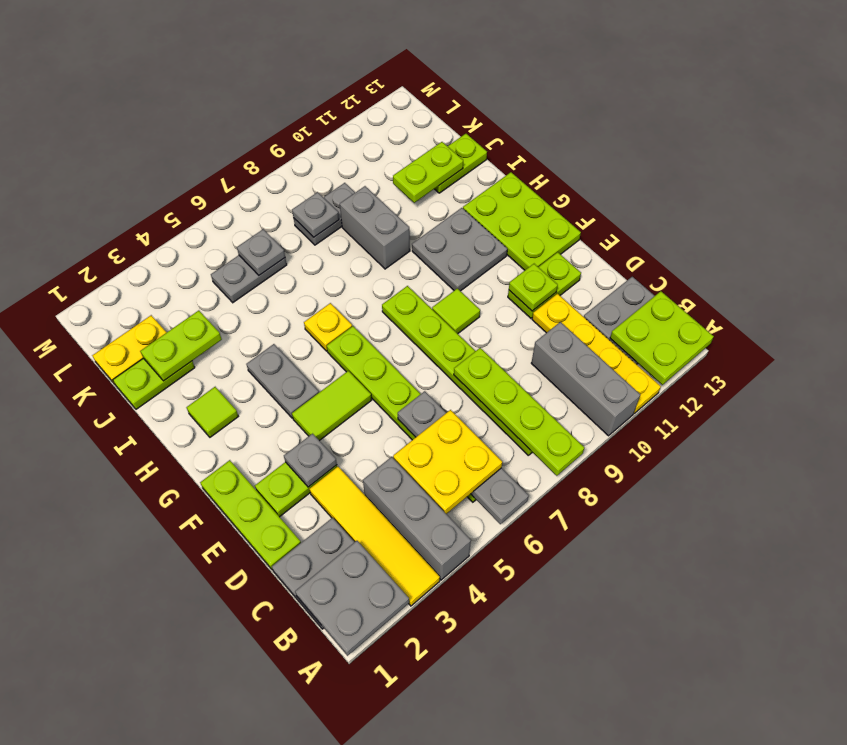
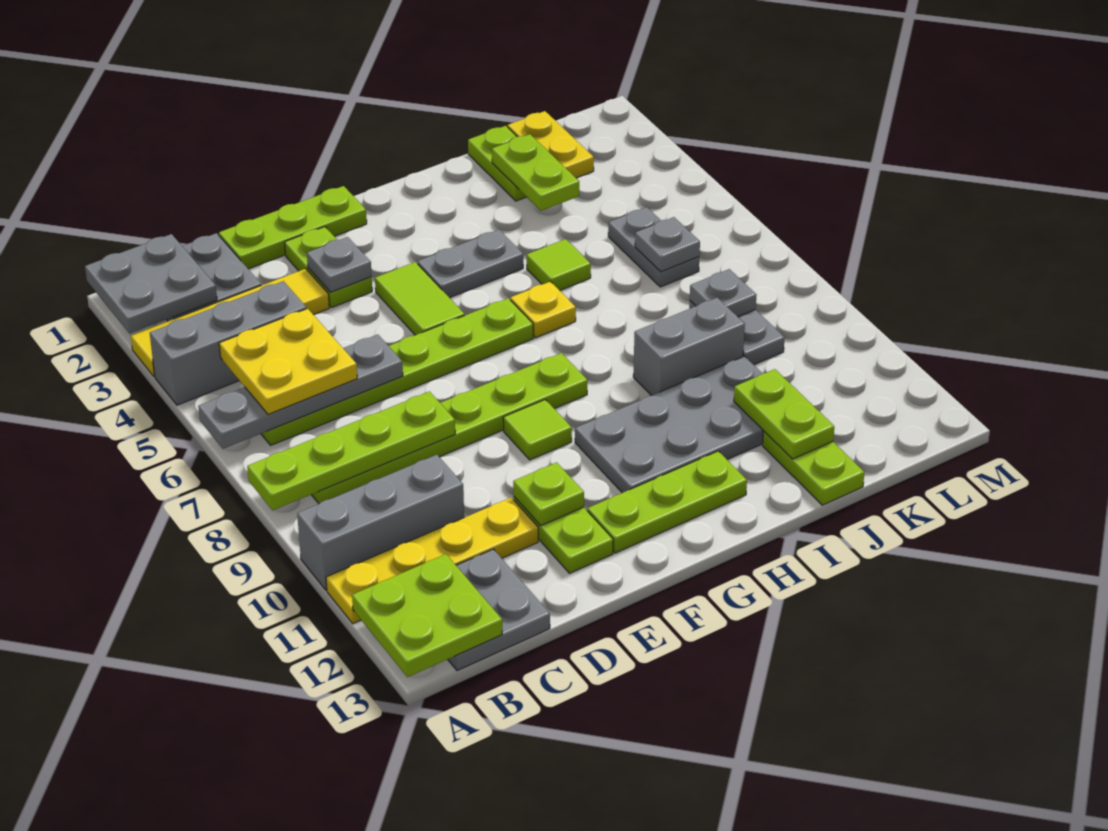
lime 2x3 plate [463,172,581,270] -> lime 1x3 plate [588,451,747,553]
grey 2x2 plate [412,208,507,291] -> grey 2x4 plate [575,356,764,493]
lime 1x1 tile [186,387,238,437] -> lime 1x1 tile moved to [527,239,591,290]

